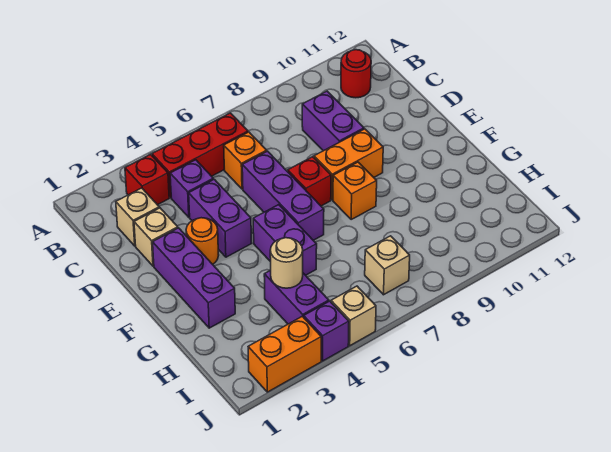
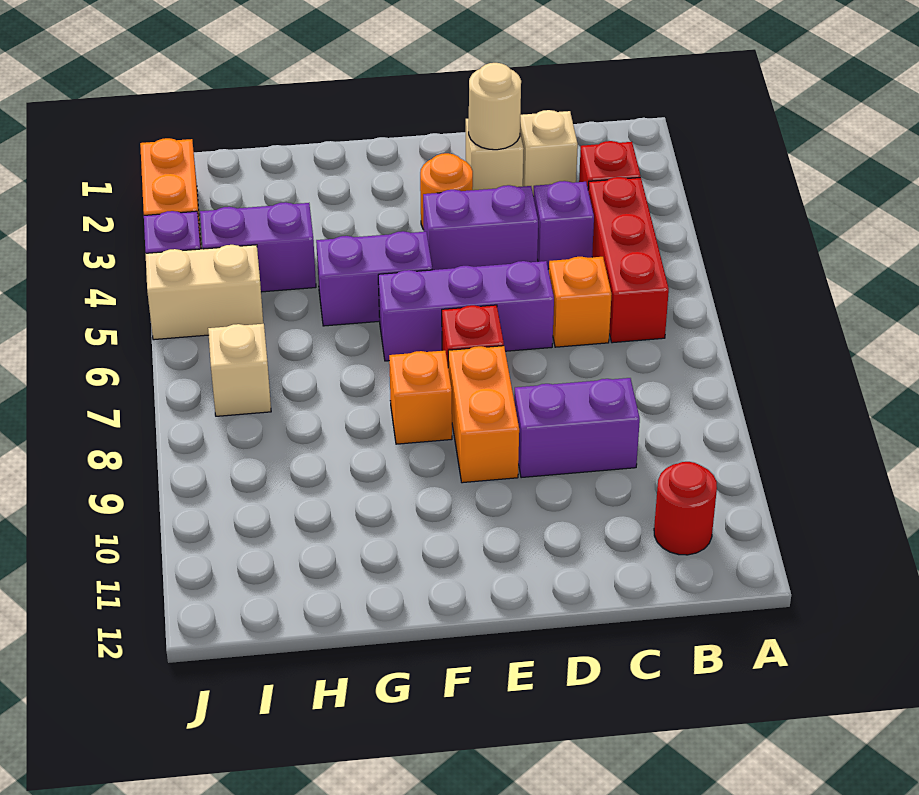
purple 1x3 brick [153,228,235,328] -> none
tan 1x1 round brick [270,238,303,288] -> tan 1x1 round brick moved to [469,63,521,150]
tan 1x1 brick [331,286,376,346] -> tan 1x2 brick [145,245,263,340]

